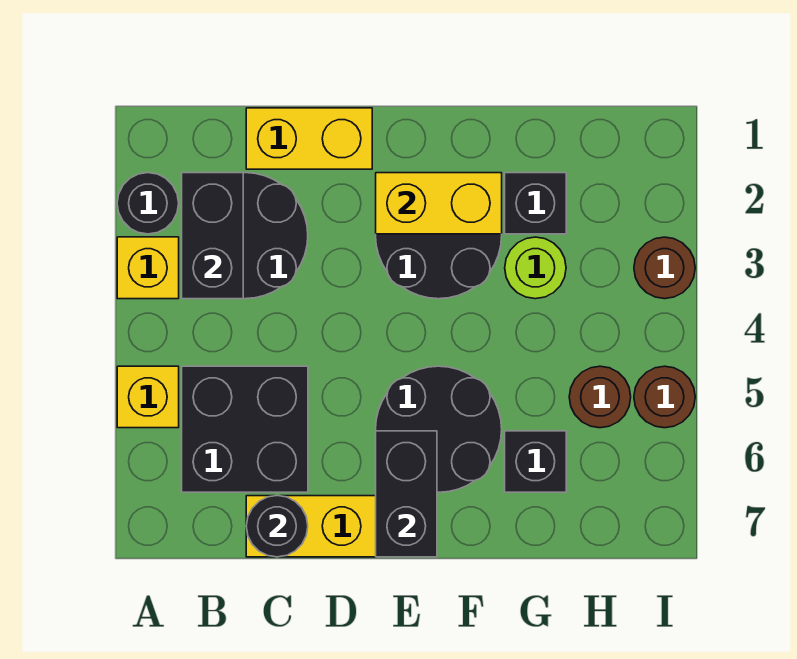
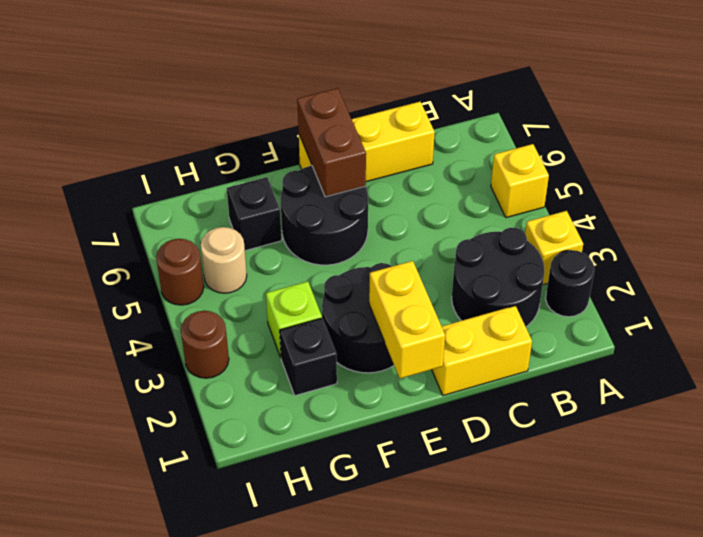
black 1x2 brick [182,173,243,299] -> none
black 2x2 brick [182,366,308,492] -> none
black 1x1 round brick [246,496,308,557] -> none
yellow 1x2 brick [376,173,502,234] -> yellow 1x2 brick turned to [369,261,445,378]
black 1x2 brick [376,431,437,557] -> brown 1x2 brick [297,88,366,197]
lime 1x1 round brick [505,237,566,299] -> lime 1x1 brick [266,281,322,357]
brown 1x1 round brick [569,366,631,428] -> tan 1x1 round brick [201,227,247,293]

